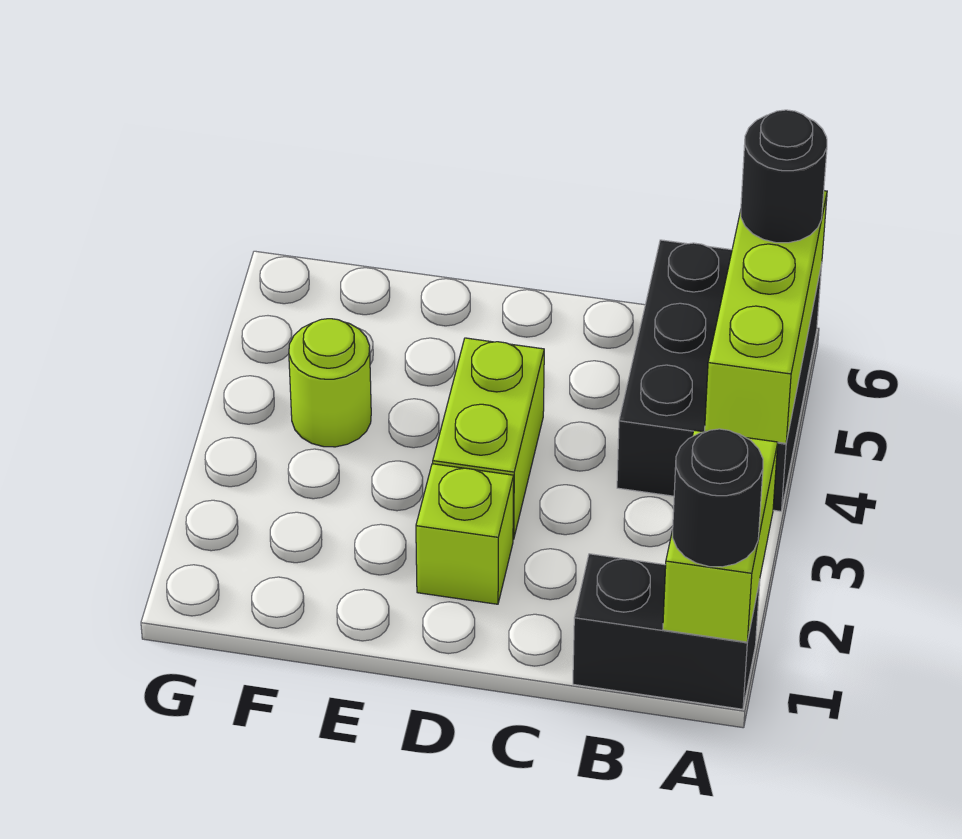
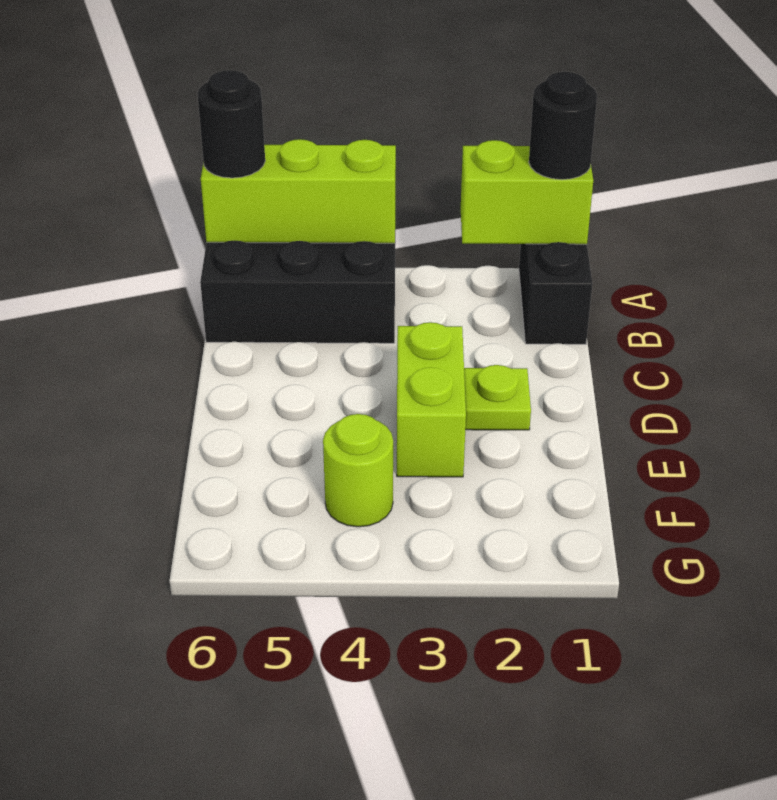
lime 1x1 brick [416,464,514,604] -> lime 1x1 plate [464,365,531,430]
lime 1x2 brick [433,338,544,539] -> lime 1x2 brick turned to [397,322,466,477]

